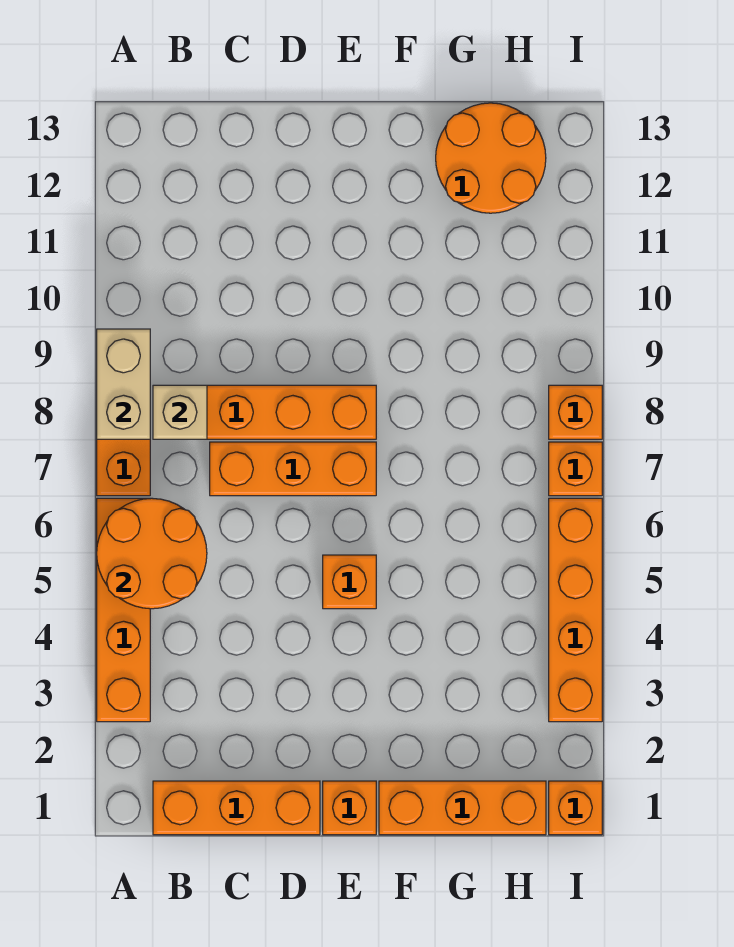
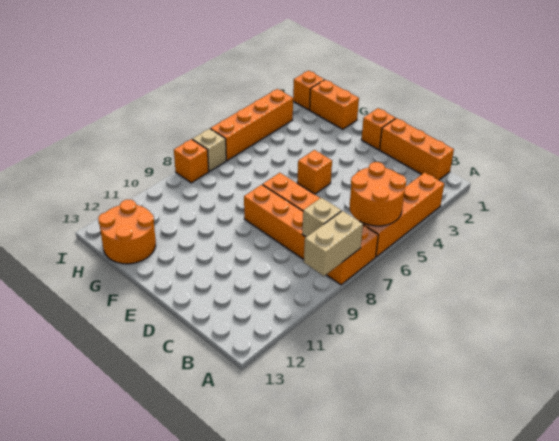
orange 1x3 brick [379,781,546,835] -> orange 1x2 brick [310,80,359,129]
orange 1x1 brick [549,442,602,496] -> tan 1x1 brick [192,129,226,172]

